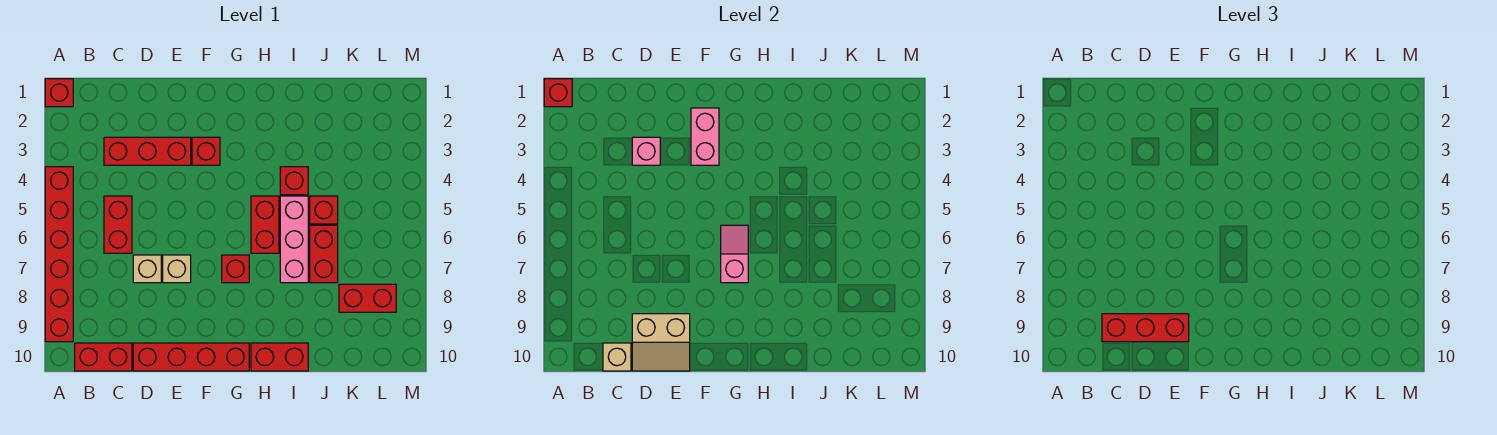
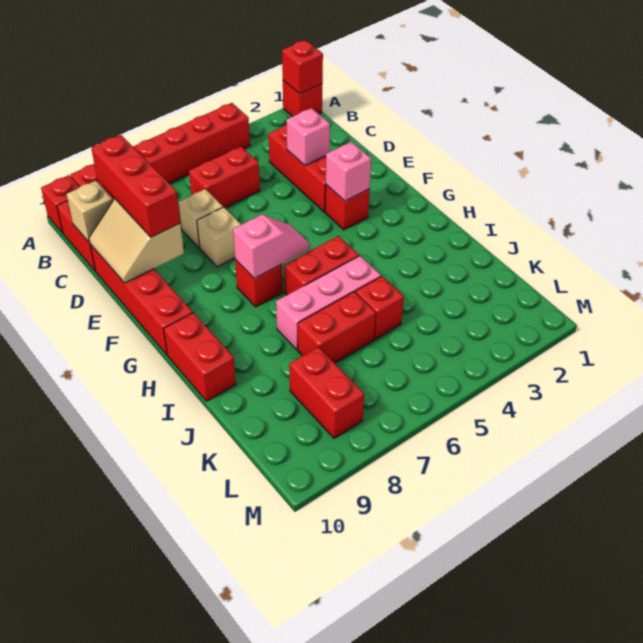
pink 1x2 brick [691,108,719,165] -> pink 1x1 brick [326,142,371,201]
red 1x1 brick [280,167,308,195] -> red 1x1 brick moved to [41,175,79,233]

